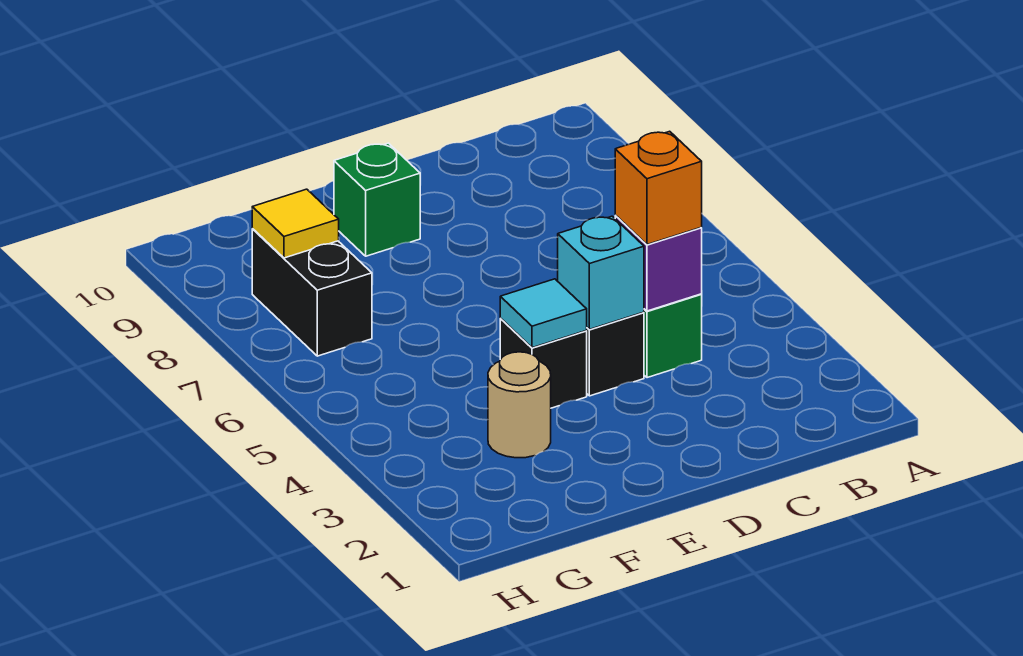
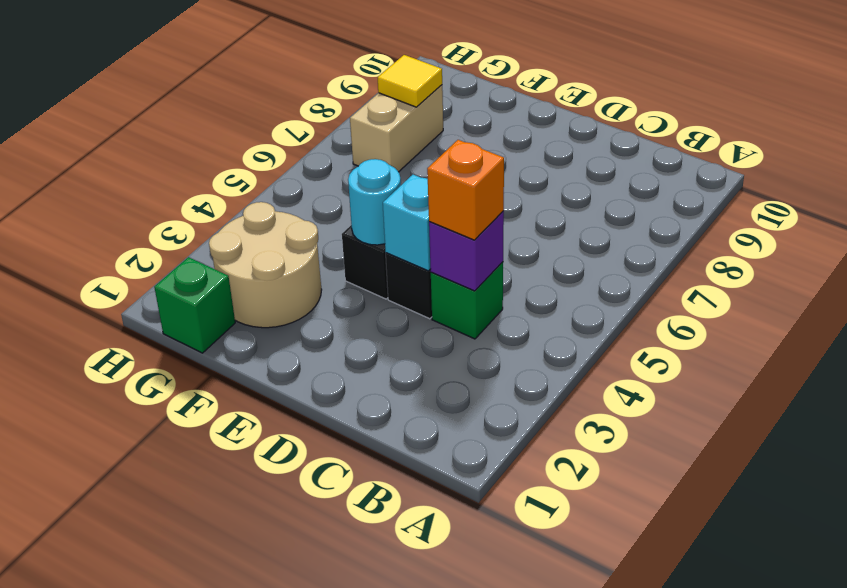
cyan 1x1 tile [500,279,587,348] -> cyan 1x1 round brick [348,159,401,245]
green 1x1 brick [334,143,420,256] -> green 1x1 brick moved to [154,257,235,353]
tan 1x1 round brick [488,352,551,458] -> tan 2x2 round brick [209,202,322,328]
black 1x2 brick [252,229,372,356] -> tan 1x2 brick [350,85,443,172]

